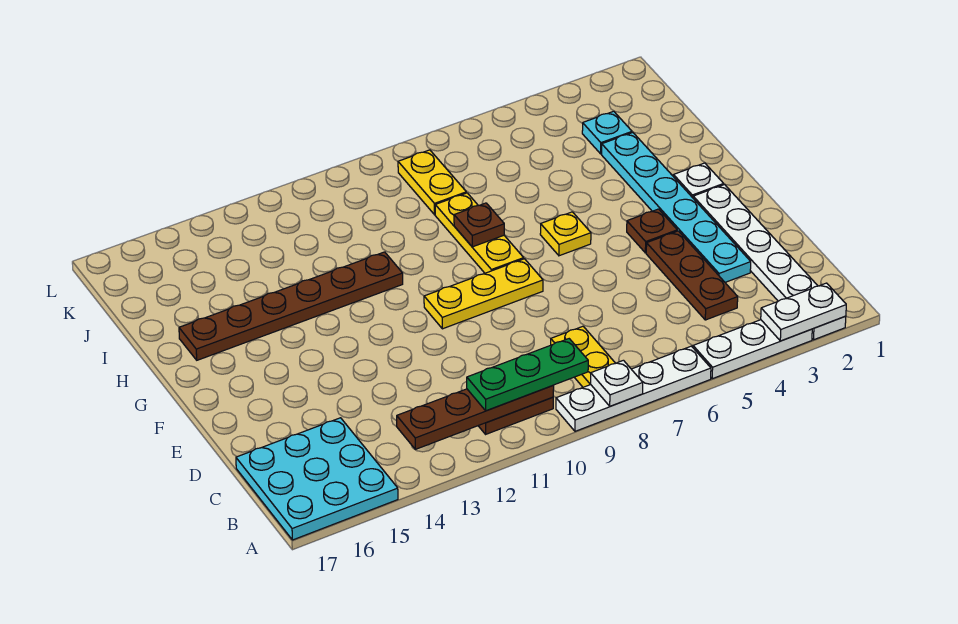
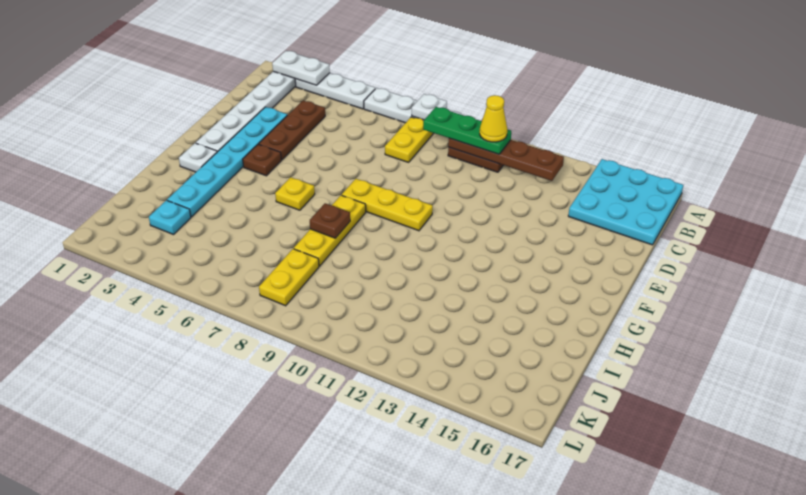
none -> yellow 1x1 cone [480,95,507,142]
brown 1x6 plate [179,252,403,360] -> none

